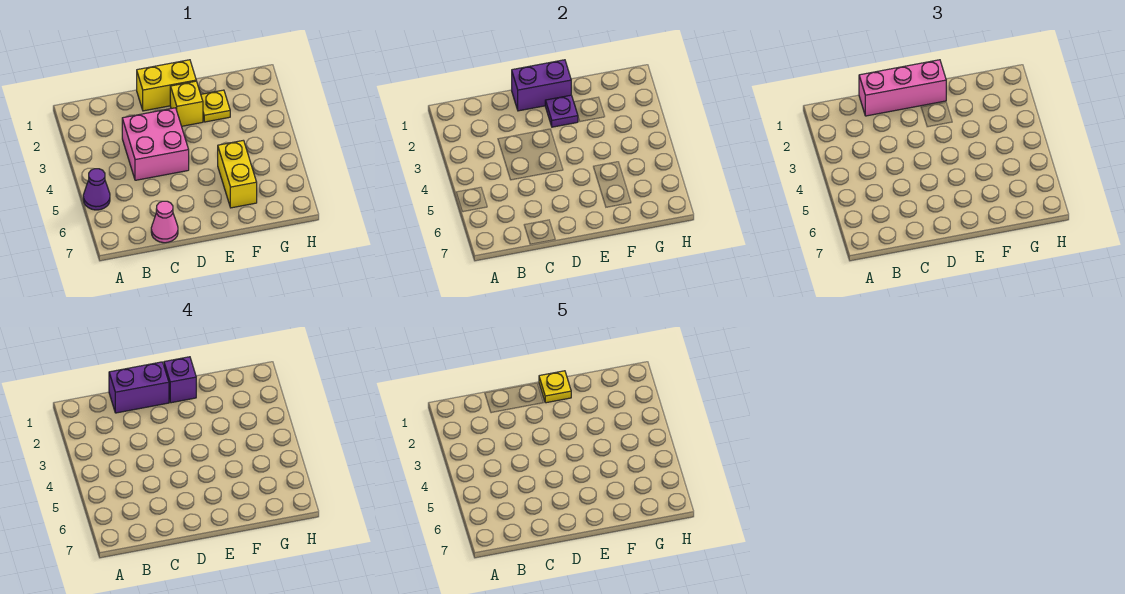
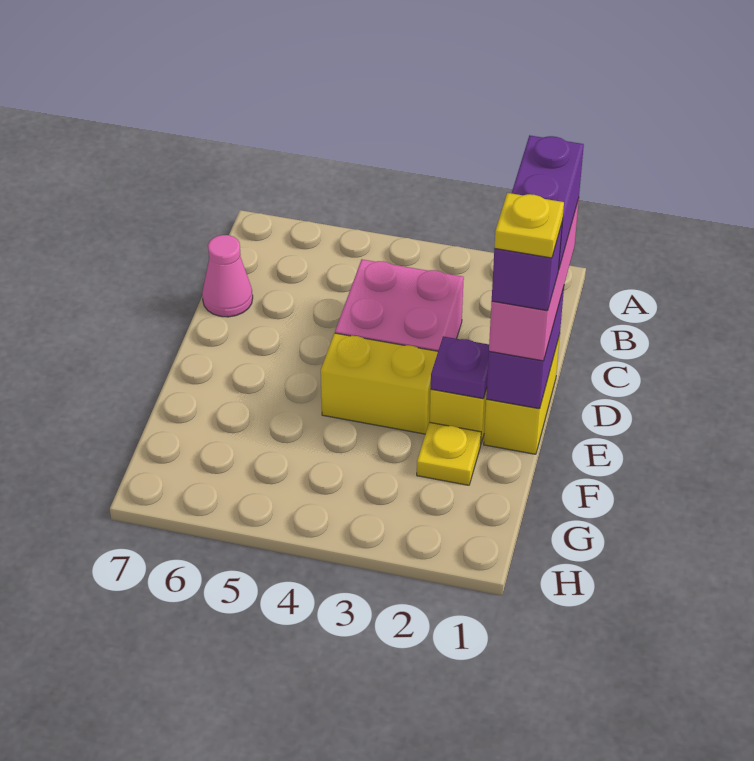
purple 1x1 cone [83,169,110,210] -> none
yellow 1x2 brick [218,140,257,208] -> yellow 1x2 brick moved to [321,333,438,434]

